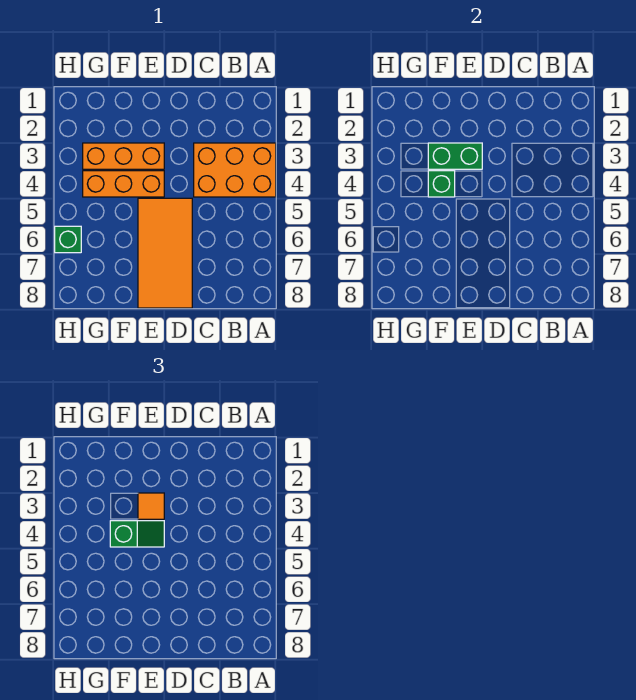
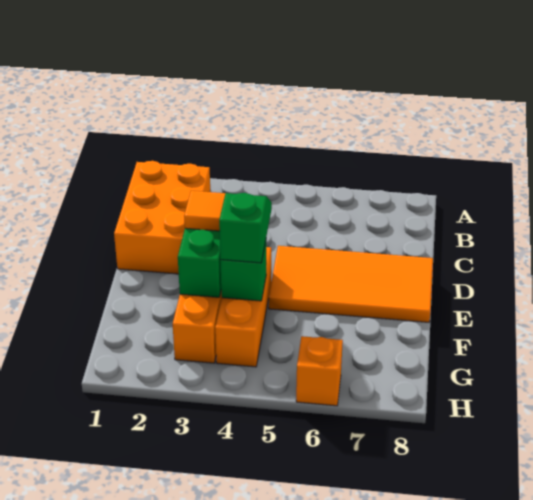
orange 2x3 brick [194,143,276,197] -> orange 2x3 brick moved to [114,161,210,274]
green 1x1 brick [55,226,81,253] -> orange 1x1 brick [296,336,343,406]

